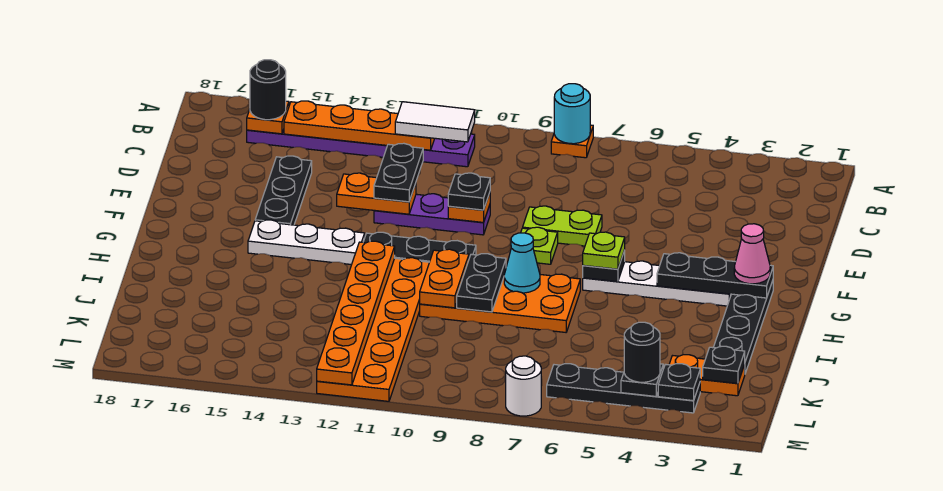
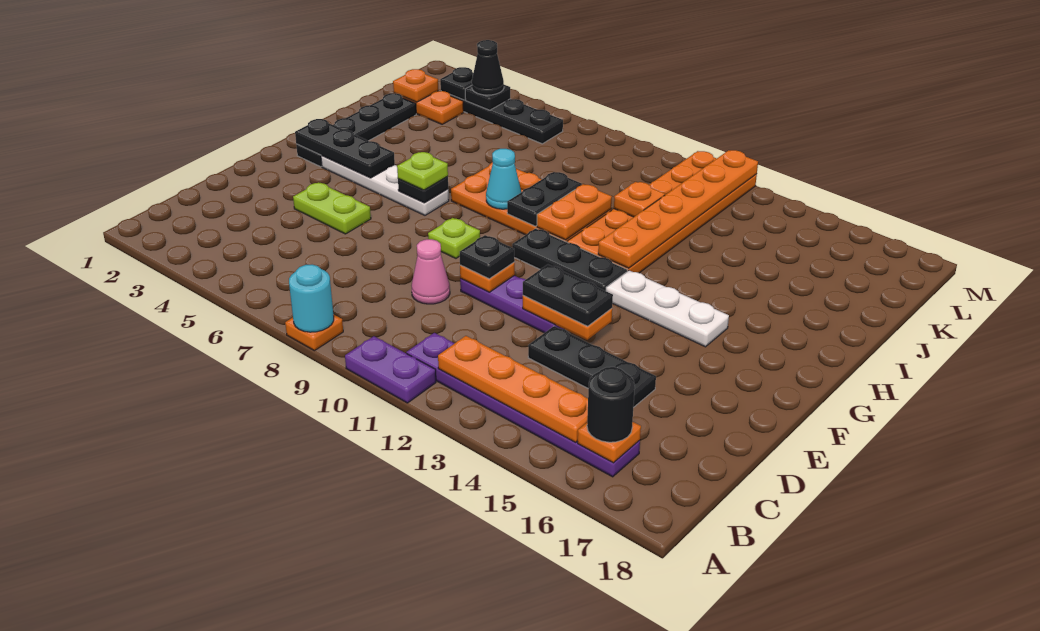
none -> purple 1x2 plate [345,336,436,403]
white 1x2 tile [395,102,475,142] -> none
black 1x2 plate [374,143,423,202] -> black 1x2 plate turned to [523,265,613,326]
black 1x3 plate [255,156,312,225] -> black 1x3 plate turned to [528,326,656,408]
lime 1x2 plate [523,206,602,246] -> lime 1x2 plate moved to [293,182,371,234]
pink 1x1 cone [734,224,770,284] -> pink 1x1 cone moved to [411,239,450,304]
none -> orange 1x1 plate [614,182,665,217]
black 1x1 plate [703,346,745,383] -> orange 1x1 plate [393,69,438,102]
black 1x1 round brick [624,322,660,382] -> black 1x1 cone [472,40,504,95]
white 1x1 round brick [506,356,541,416] -> none

